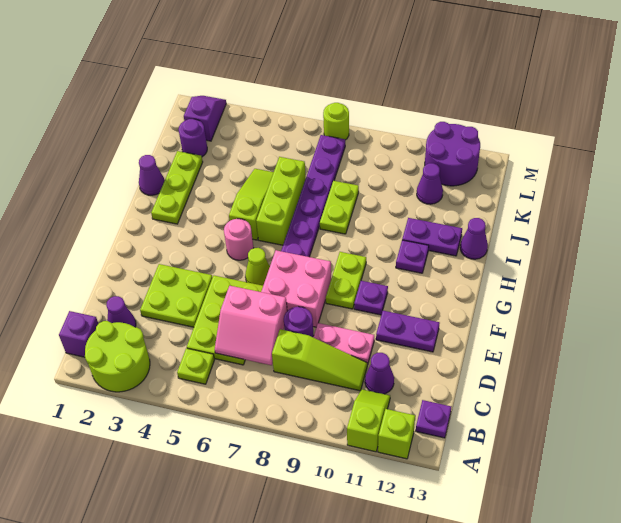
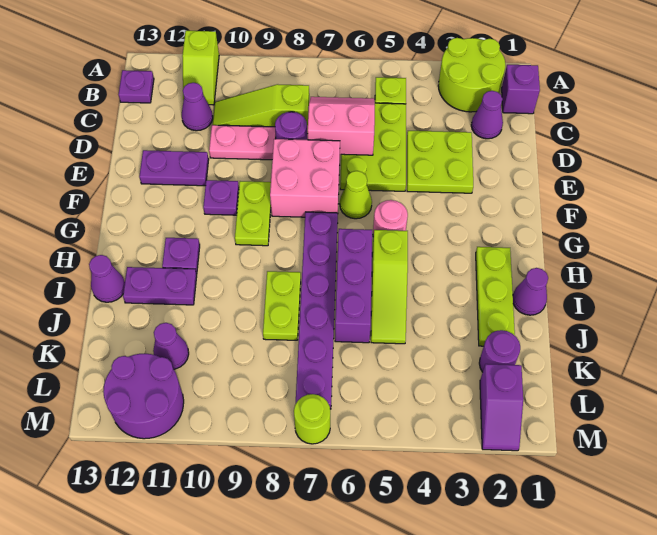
lime 1x1 brick [378,409,415,459] -> none
lime 1x3 brick [256,157,306,245] -> purple 1x3 brick [335,229,372,343]

